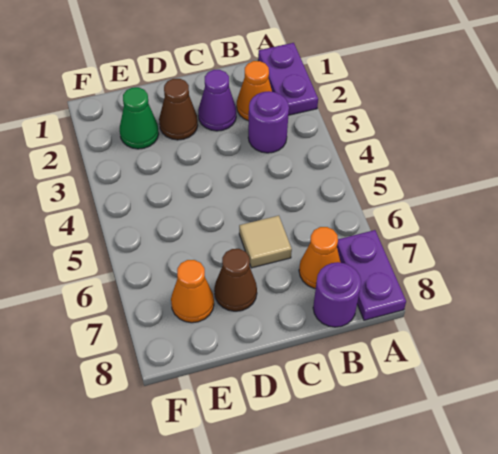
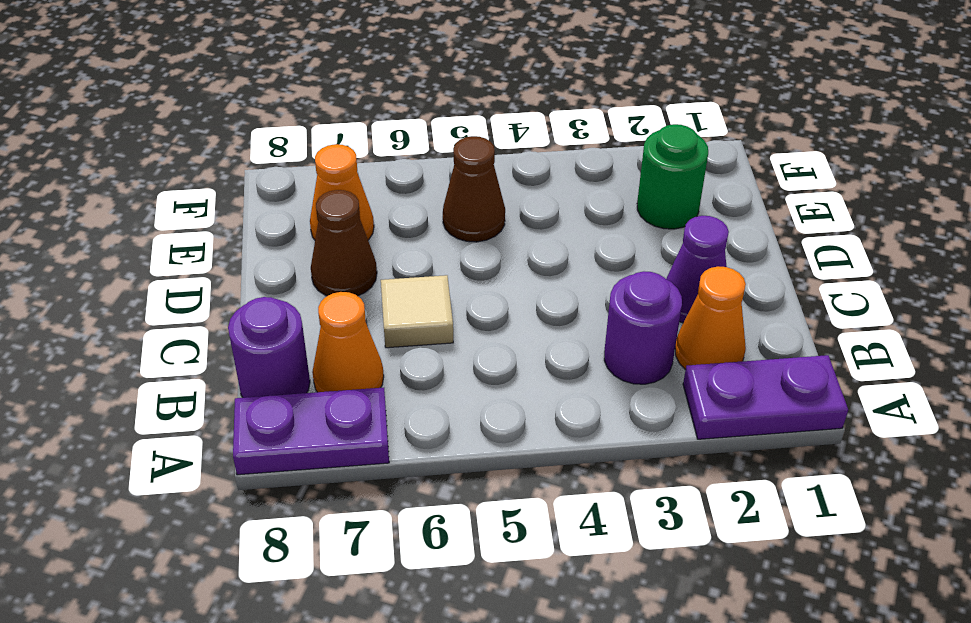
brown 1x1 cone [159,79,198,140] -> brown 1x1 cone moved to [443,136,505,242]
green 1x1 cone [120,87,159,149] -> green 1x1 round brick [637,124,708,229]

